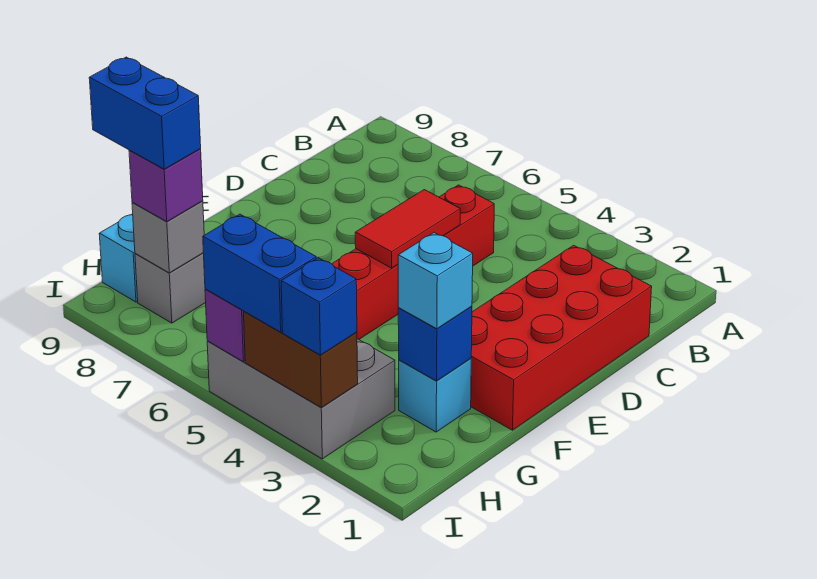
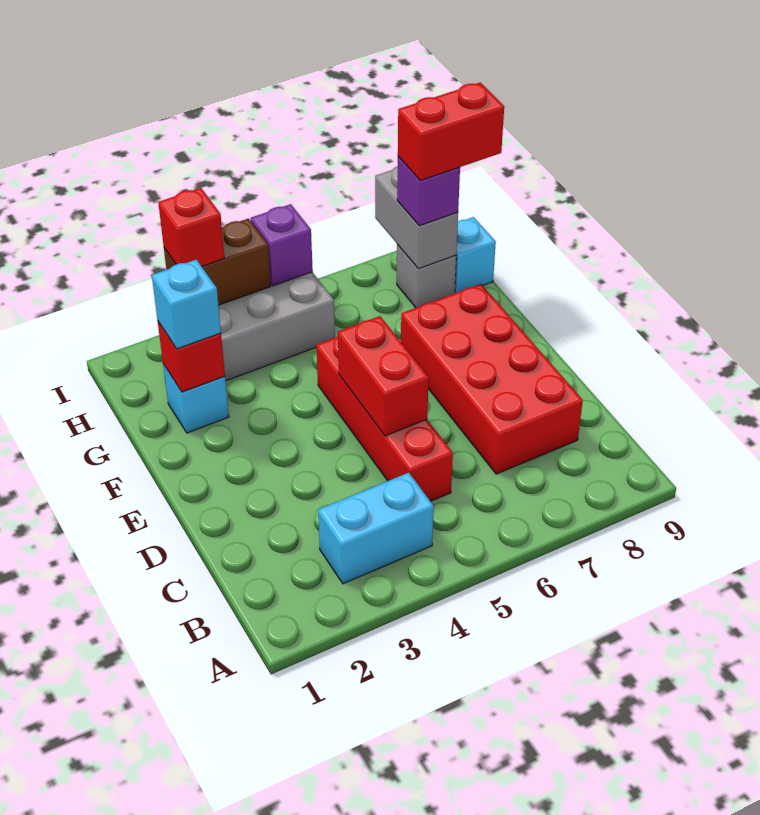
none -> cyan 1x2 brick [318,473,434,584]
red 2x4 brick [471,245,652,430] -> red 2x4 brick moved to [401,284,583,474]
red 1x2 tile [355,190,460,268] -> red 1x2 brick [338,316,429,436]
blue 1x1 brick [398,306,472,381] -> red 1x1 brick [158,322,225,392]
grey 1x1 brick [132,201,204,273] -> grey 1x2 brick [375,166,458,269]
blue 1x2 brick [89,57,201,169] -> red 1x2 brick [398,82,504,181]
blue 1x1 brick [281,258,357,355] -> red 1x1 brick [158,188,224,266]
blue 1x2 brick [203,214,316,332] -> none

